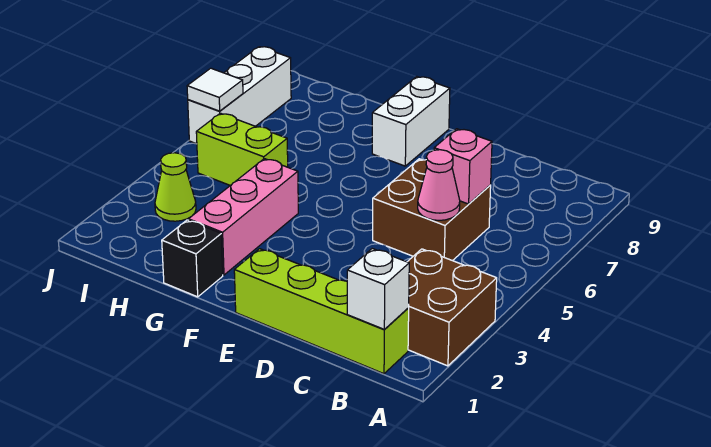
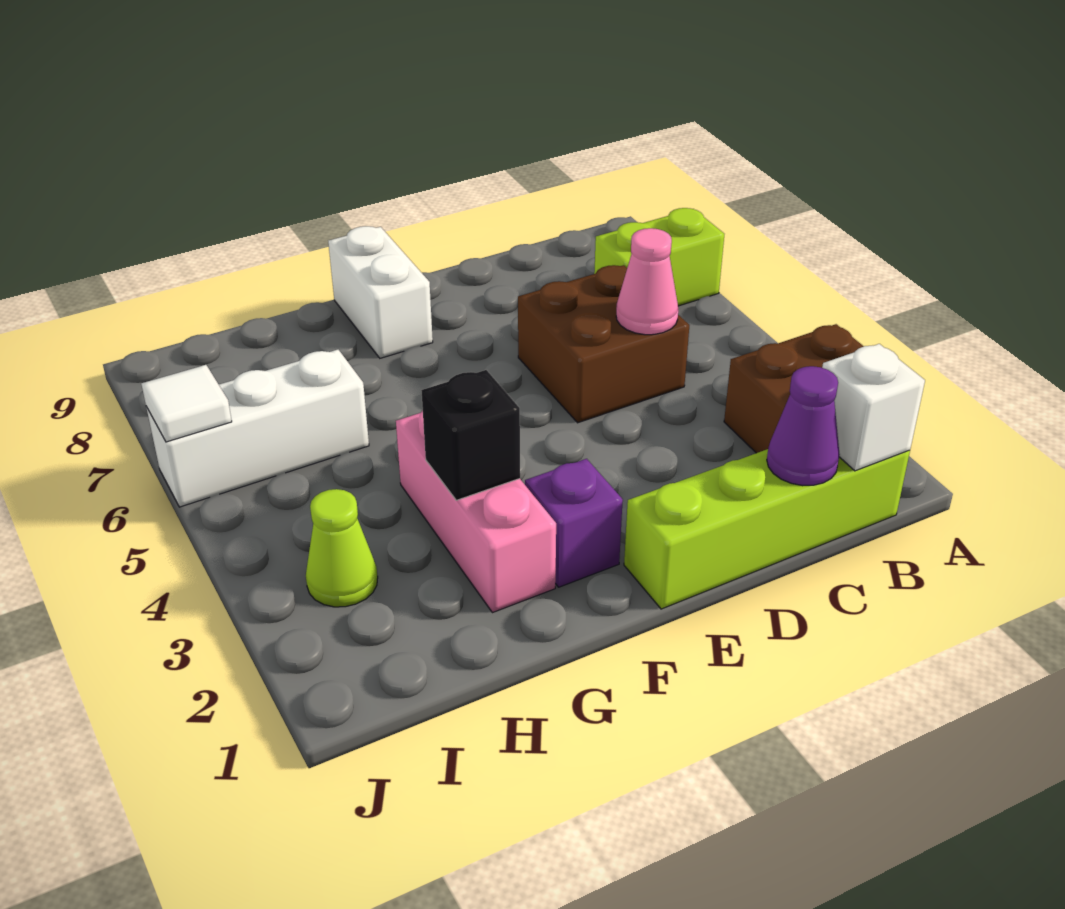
none -> purple 1x1 cone [767,366,840,486]
pink 1x1 brick [434,129,492,204] -> none
none -> purple 1x1 brick [525,459,623,587]
black 1x1 brick [162,220,223,297] -> black 1x1 brick moved to [421,370,520,500]
lime 1x2 brick [196,113,288,185] -> lime 1x2 brick moved to [594,208,724,306]
white 1x3 brick [188,47,291,144] -> white 1x3 brick turned to [146,350,369,507]

